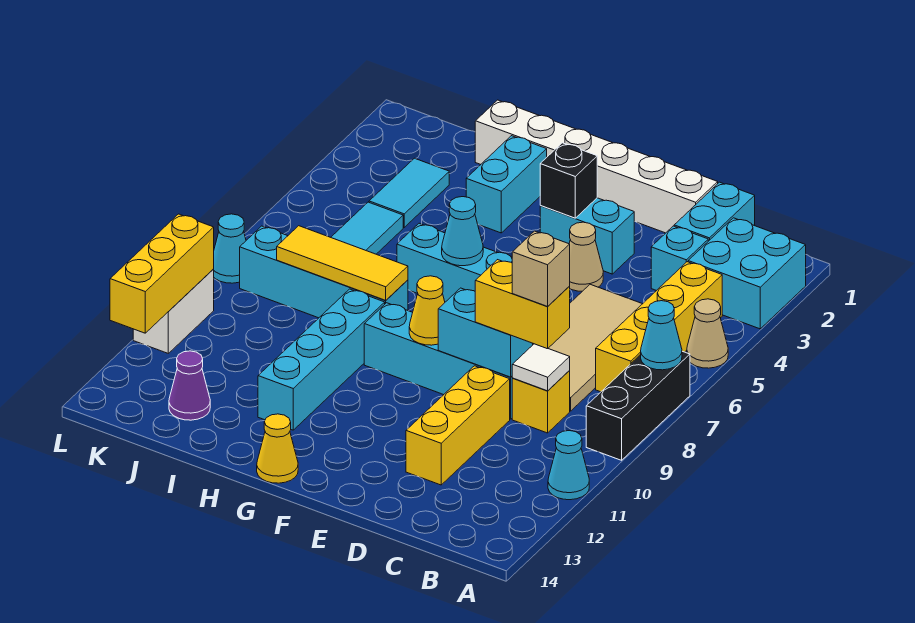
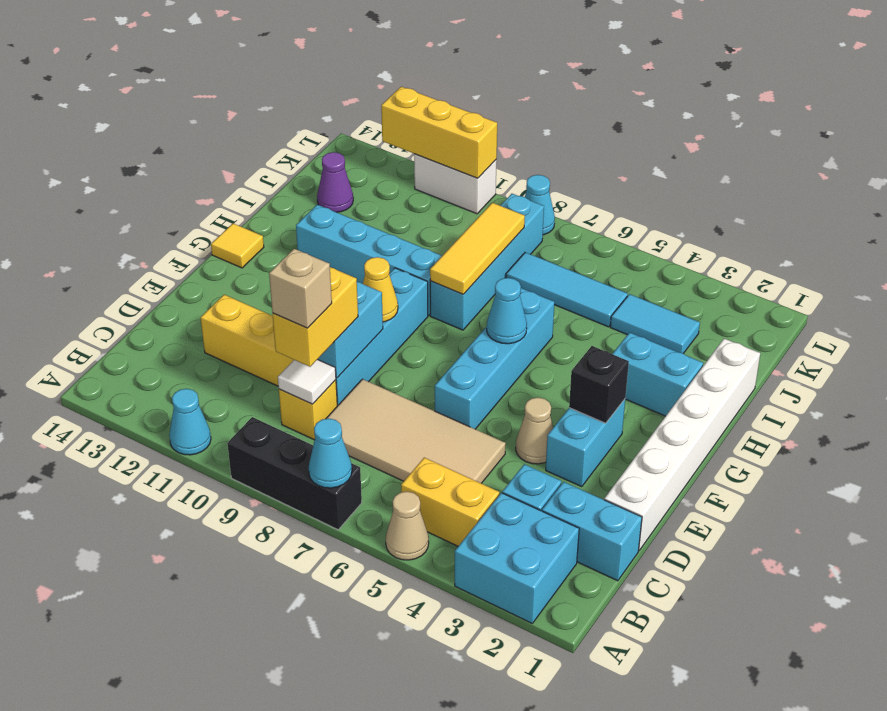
yellow 1x4 brick [596,262,722,392] -> yellow 1x2 brick [401,458,499,546]
yellow 1x1 cone [257,414,298,483] -> yellow 1x1 tile [211,224,264,268]

